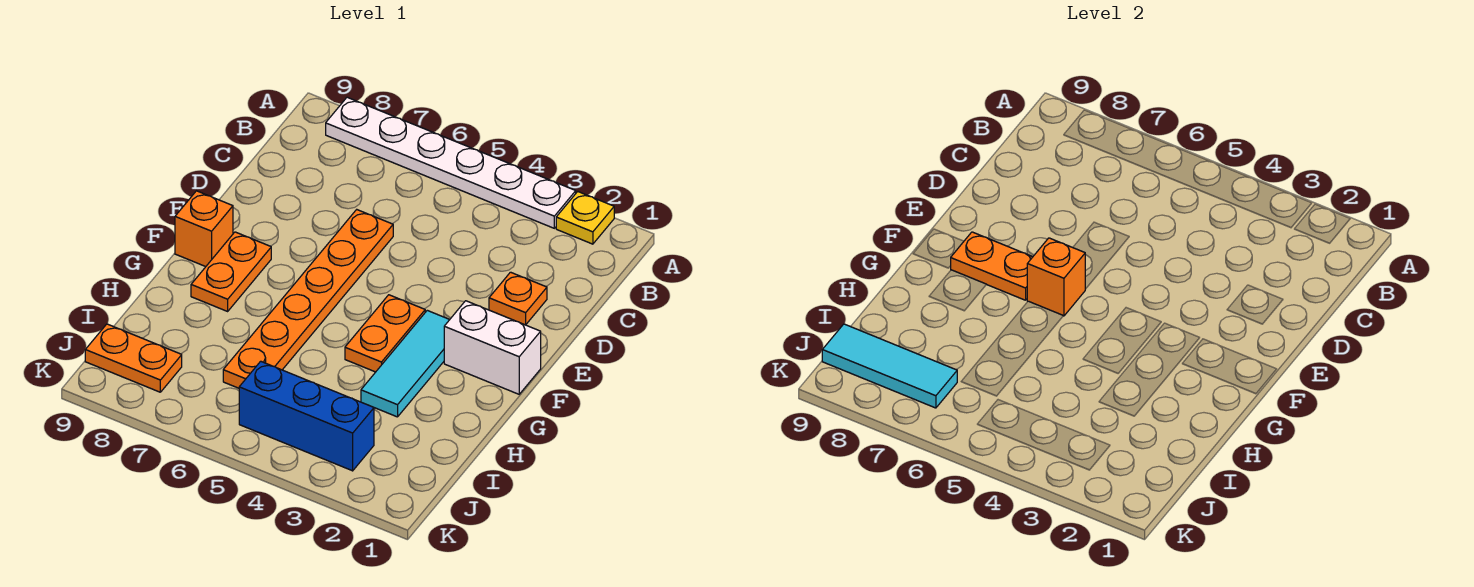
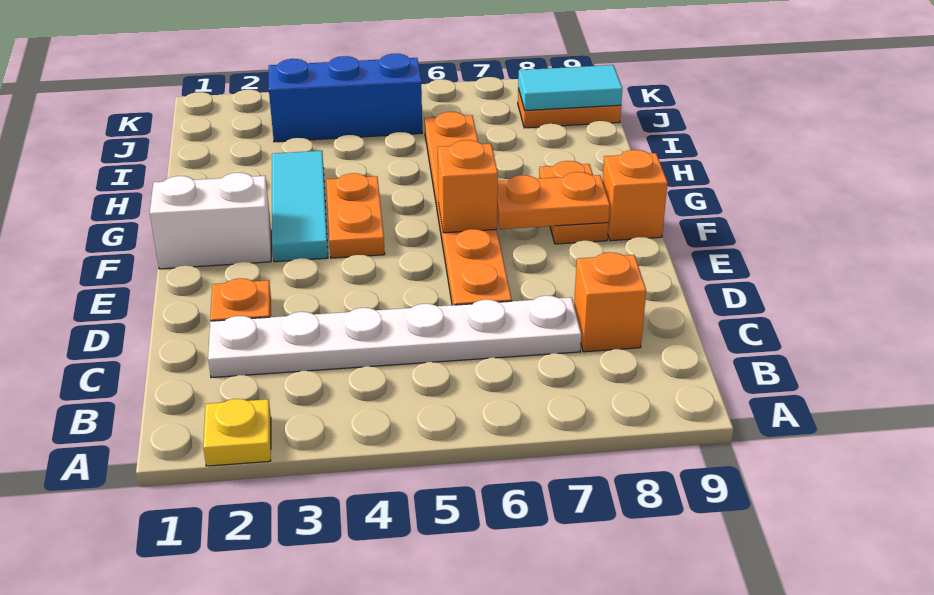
white 1x6 plate [326,97,576,228] -> white 1x6 plate moved to [208,296,581,378]
none -> orange 1x1 brick [574,252,646,352]
cyan 1x3 tile [822,324,957,408] -> cyan 1x2 tile [518,65,622,111]

